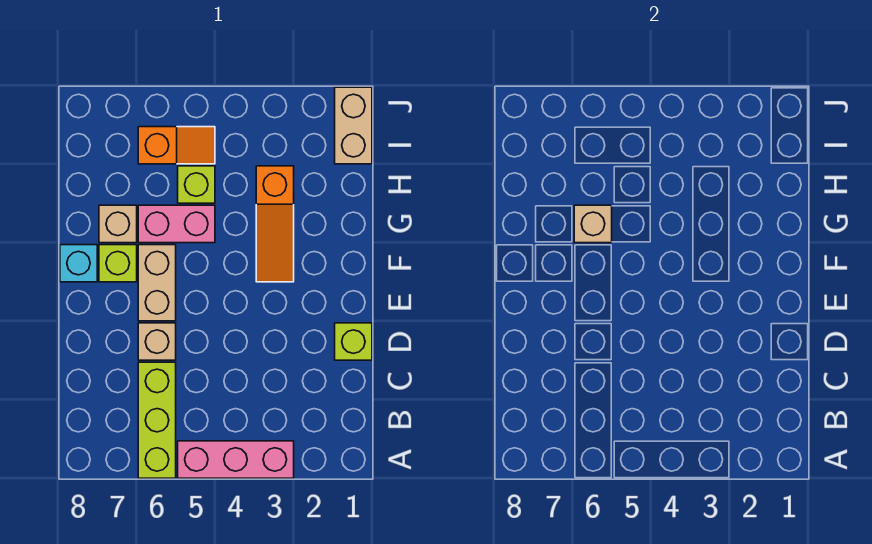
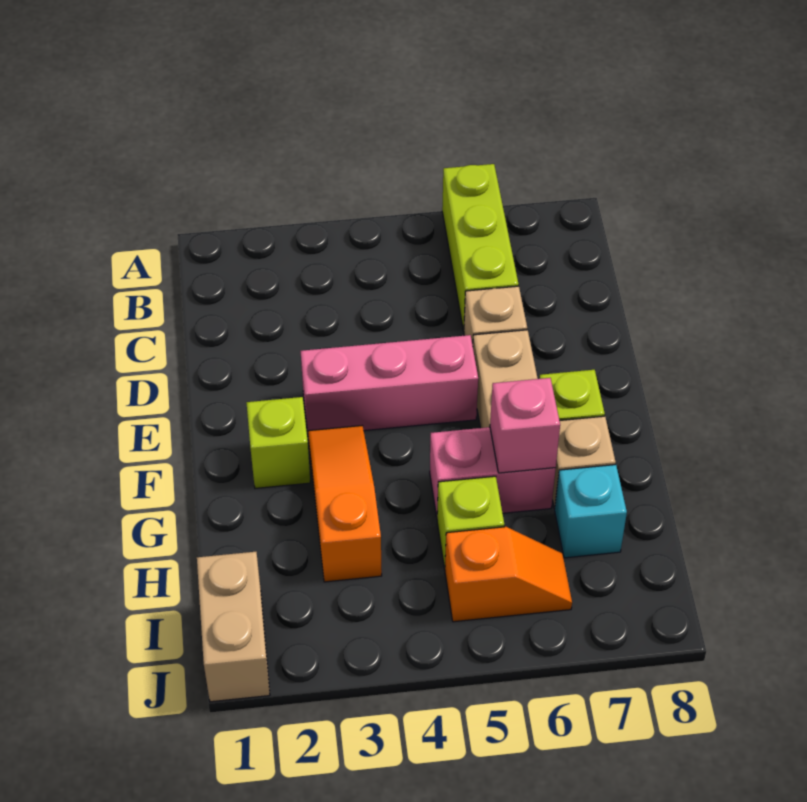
pink 1x3 brick [178,441,294,478] -> pink 1x3 brick moved to [301,335,478,431]
lime 1x1 brick [335,323,372,360] -> lime 1x1 brick moved to [246,397,310,488]
cyan 1x1 brick [60,245,97,282] -> cyan 1x1 brick moved to [555,465,627,558]
tan 1x1 brick [574,205,612,243] -> pink 1x1 brick [490,378,560,473]
orange 1x2 slope [138,127,215,164] -> orange 1x2 slope turned to [445,527,572,622]

